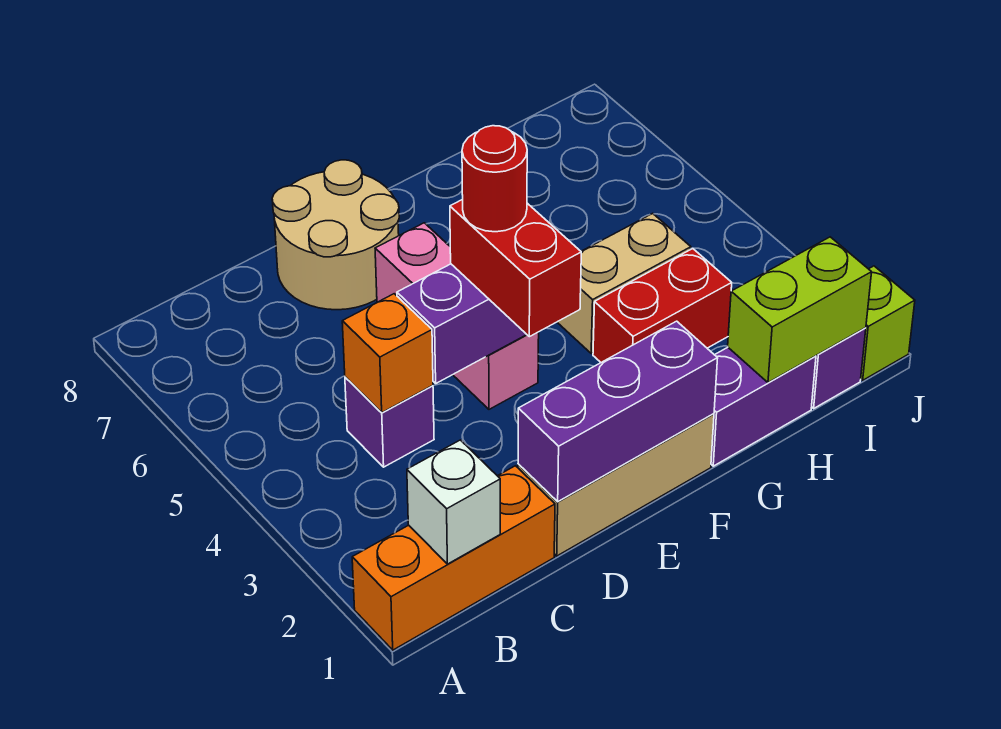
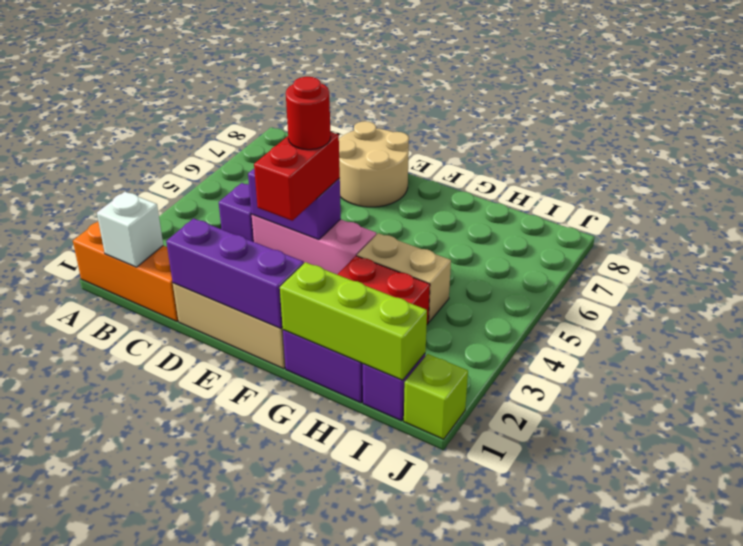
orange 1x1 brick [342,294,433,413] -> none
pink 1x3 brick [375,223,539,409] -> pink 1x3 brick turned to [252,215,376,274]
lime 1x2 brick [728,237,872,383] -> lime 1x3 brick [280,262,427,380]

